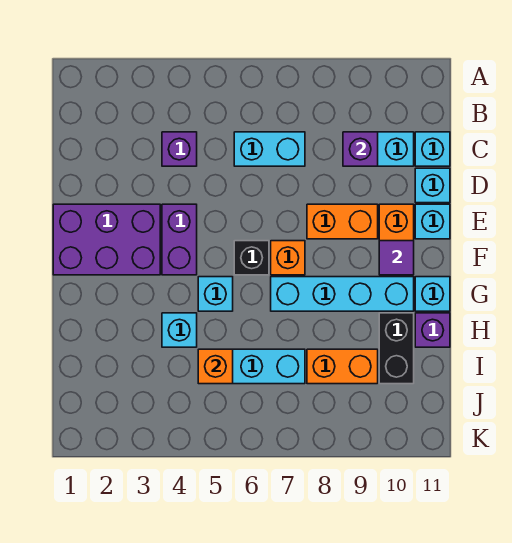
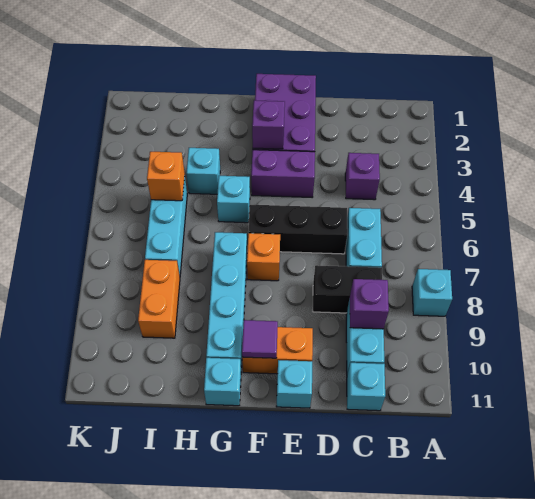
cyan 1x1 brick [415,168,450,203] -> cyan 1x1 brick moved to [412,269,452,316]
orange 1x2 brick [307,204,378,239] -> none
black 1x1 brick [234,241,269,275] -> black 1x3 brick [248,205,348,254]
black 1x2 brick [379,313,414,384] -> black 1x2 brick moved to [313,265,382,313]
purple 1x1 brick [415,313,450,347] -> purple 1x1 brick moved to [252,100,285,149]

